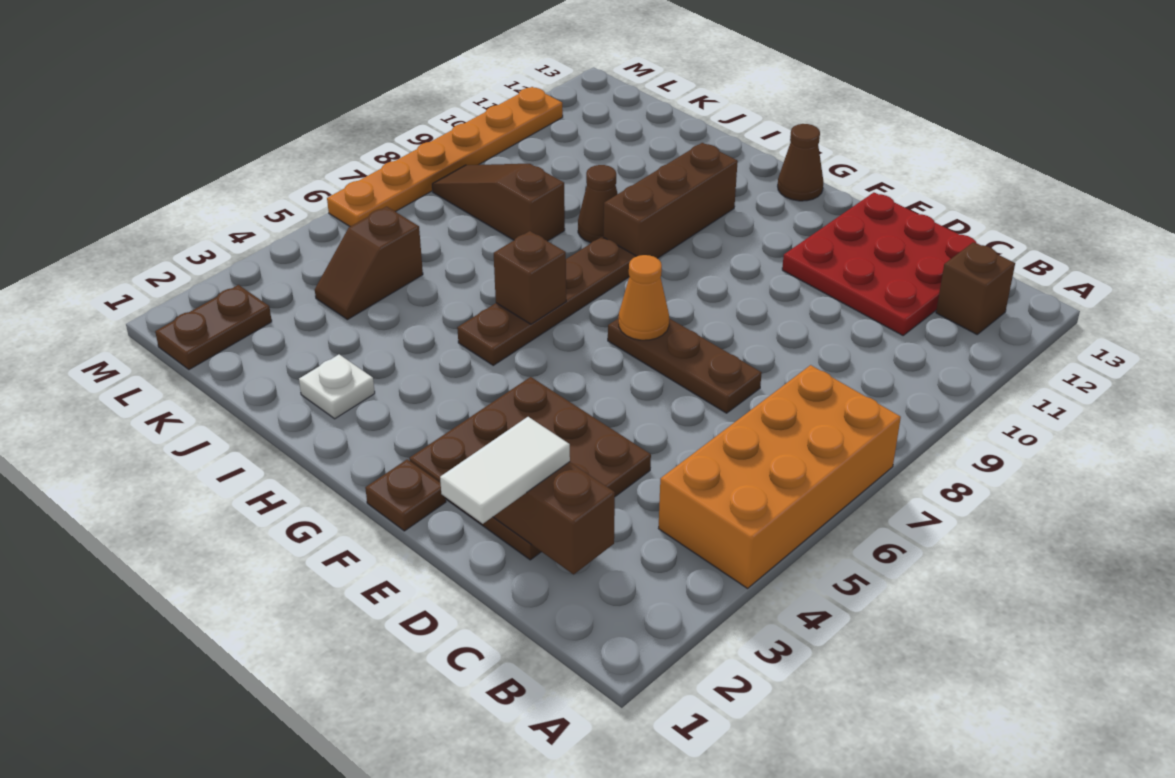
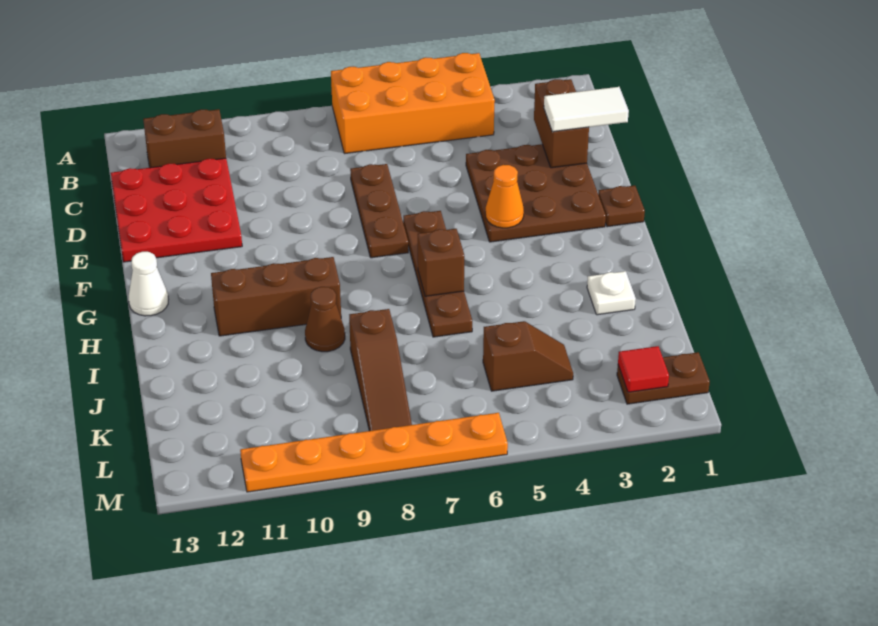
brown 1x1 brick [936,242,1015,334] -> brown 1x2 brick [143,109,226,168]
orange 1x1 cone [619,255,669,340] -> orange 1x1 cone moved to [485,165,524,228]
brown 1x1 cone [778,124,824,201] -> white 1x1 cone [128,252,168,316]
brown 1x4 plate [457,237,637,365] -> brown 1x4 plate turned to [403,211,472,337]
none -> red 1x1 tile [618,346,669,392]

